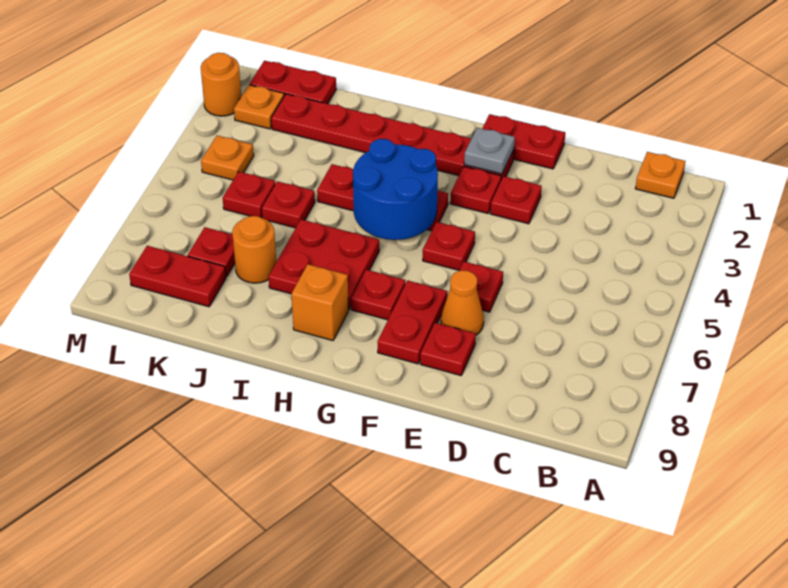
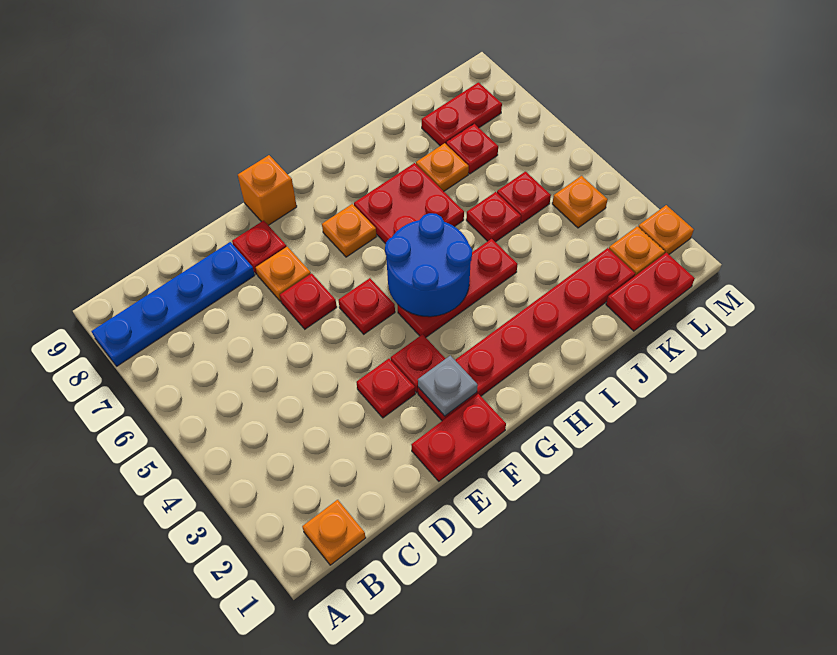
none -> blue 1x4 plate [91,242,255,366]
orange 1x1 cone [441,270,484,335] -> orange 1x1 plate [256,247,311,301]
red 1x2 plate [377,281,447,364] -> none
red 1x1 plate [351,270,405,320] -> orange 1x1 plate [322,204,376,257]
orange 1x1 brick [291,264,349,341] -> orange 1x1 brick moved to [238,155,297,225]
orange 1x1 round brick [232,216,276,283] -> orange 1x1 plate [416,143,469,191]
orange 1x1 round brick [201,53,241,116] -> orange 1x1 plate [638,205,694,254]

